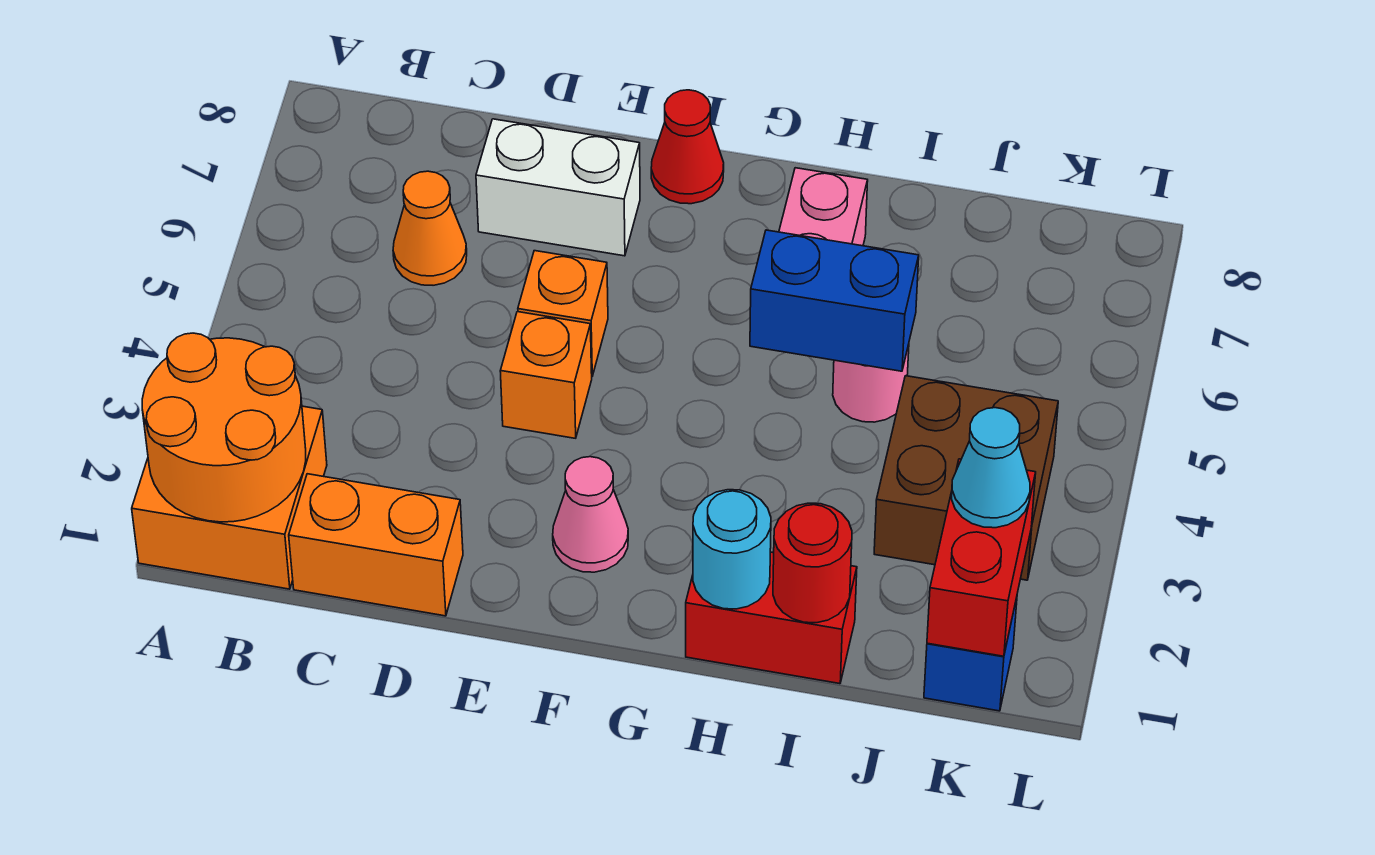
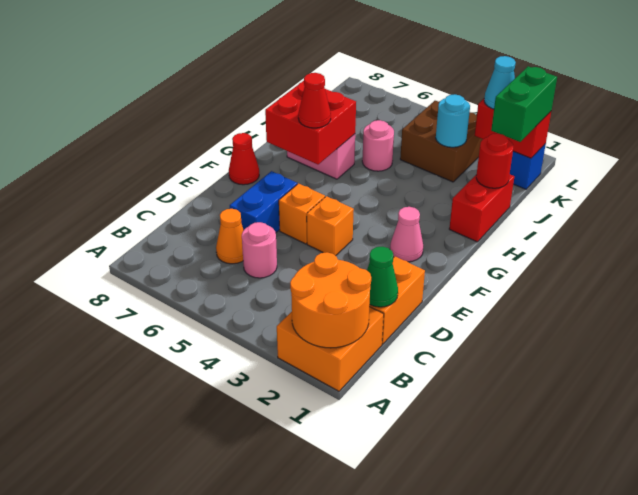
none -> green 1x1 cone [367,247,398,307]
none -> pink 1x1 round brick [242,222,277,278]
white 1x2 brick [476,119,640,256] -> none
none -> red 2x2 brick [265,81,356,164]
none -> red 1x1 cone [298,73,331,128]
cyan 1x1 round brick [693,490,771,609] -> cyan 1x1 round brick moved to [436,94,470,147]
blue 1x2 brick [750,230,919,371] -> blue 1x2 brick moved to [230,171,297,232]
none -> green 1x2 brick [491,66,557,142]

